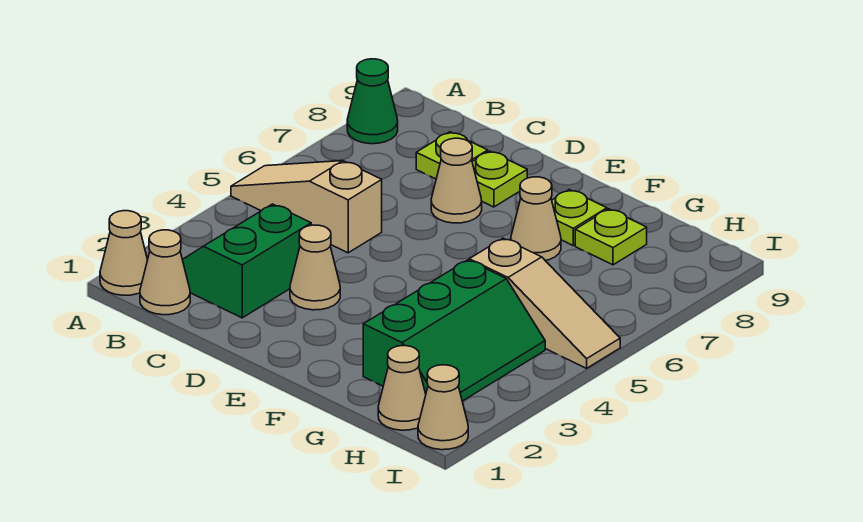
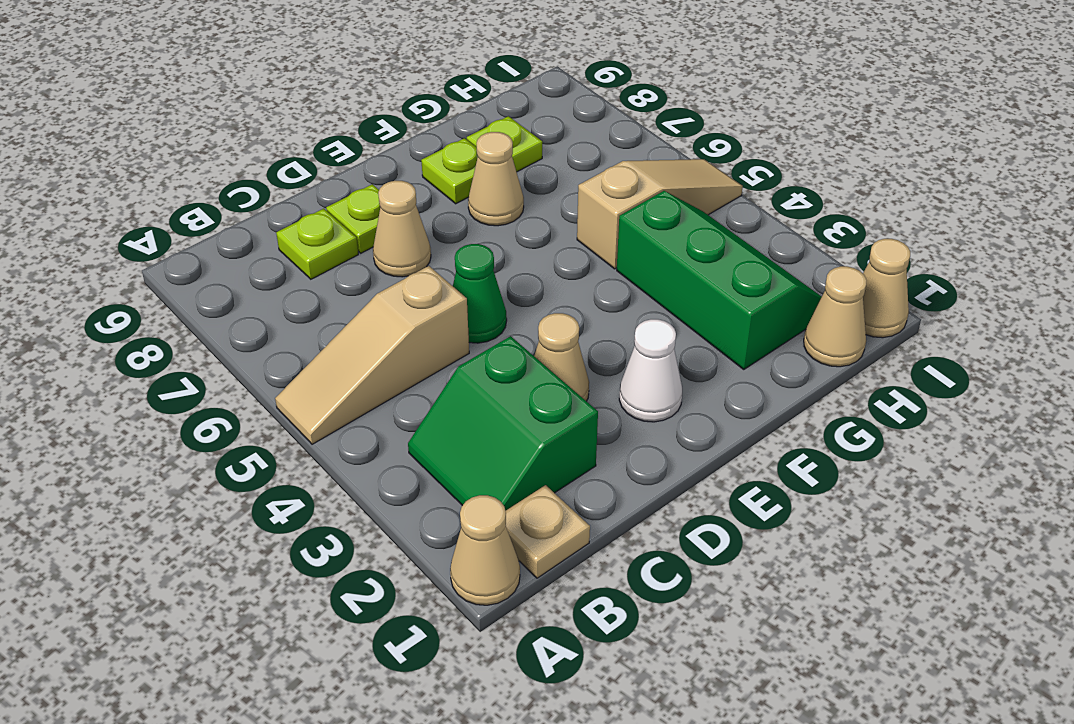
green 1x1 cone [347,59,398,144] -> green 1x1 cone moved to [453,244,507,343]
tan 1x1 cone [140,230,190,315] -> tan 1x1 plate [506,485,590,578]
none -> white 1x1 cone [619,319,682,422]

